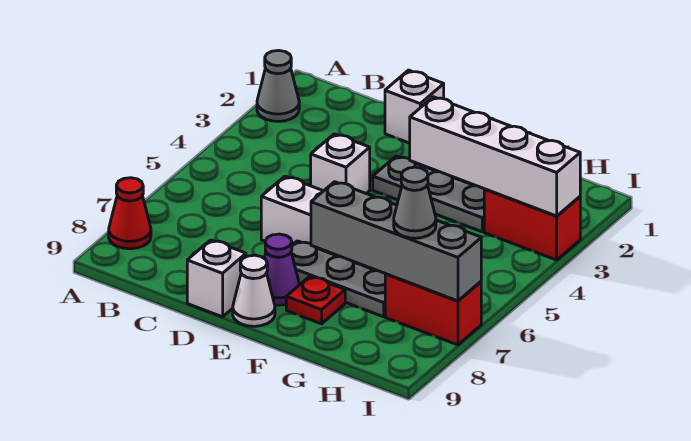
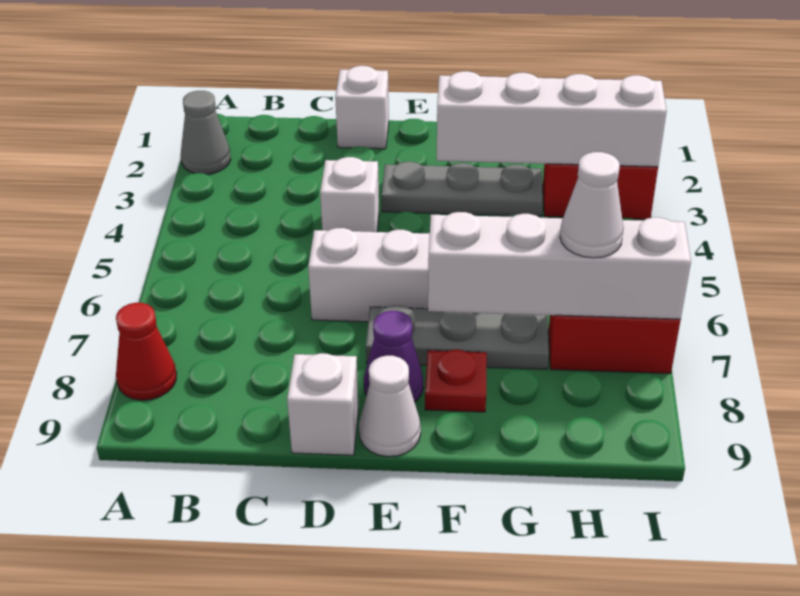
grey 1x4 brick [311,182,481,301] -> white 1x4 brick [428,212,691,319]
grey 1x1 cone [394,167,436,238] -> white 1x1 cone [560,152,624,258]

